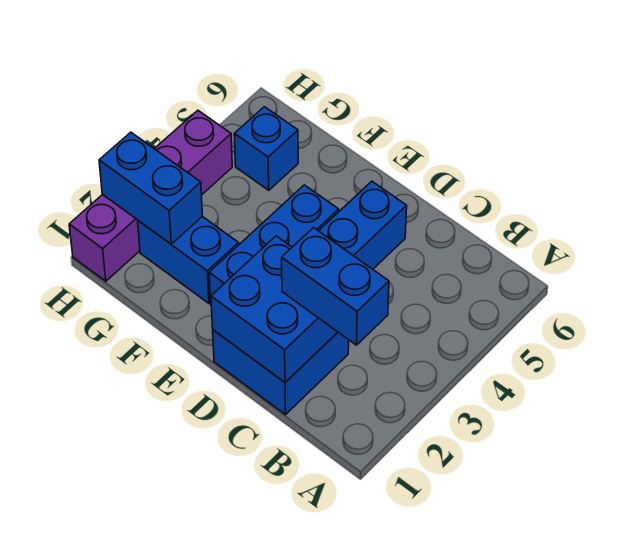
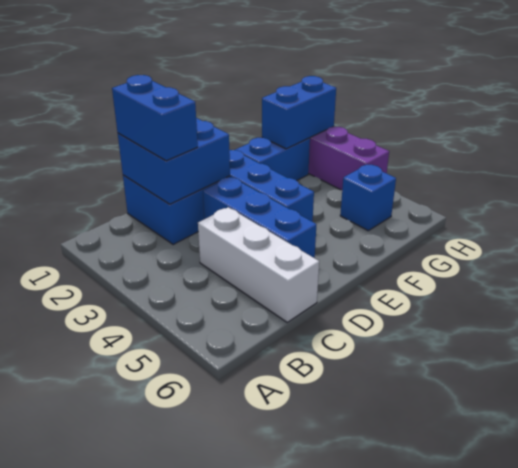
blue 1x2 brick [282,228,389,345] -> blue 1x2 brick turned to [112,75,198,161]
none -> white 1x3 brick [198,207,319,322]

